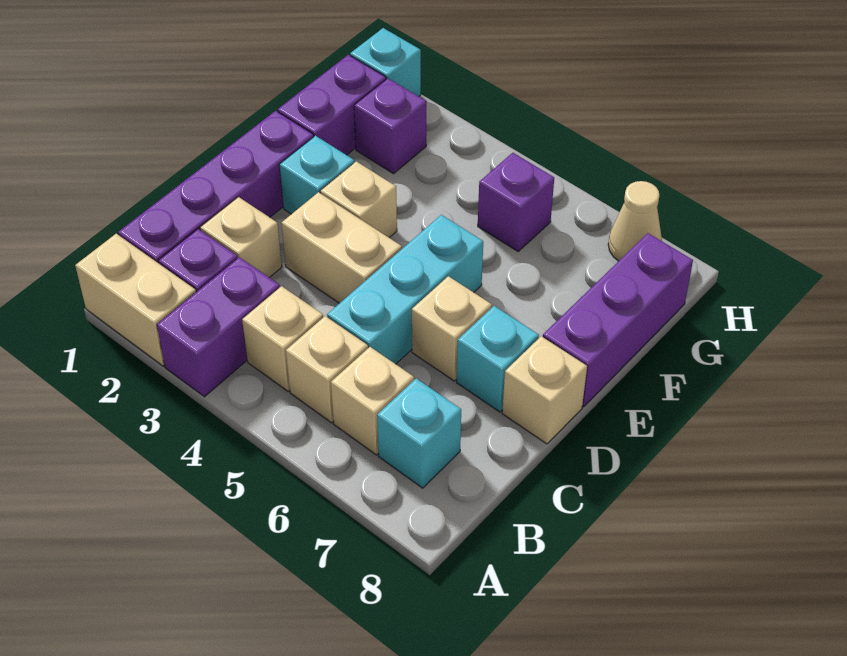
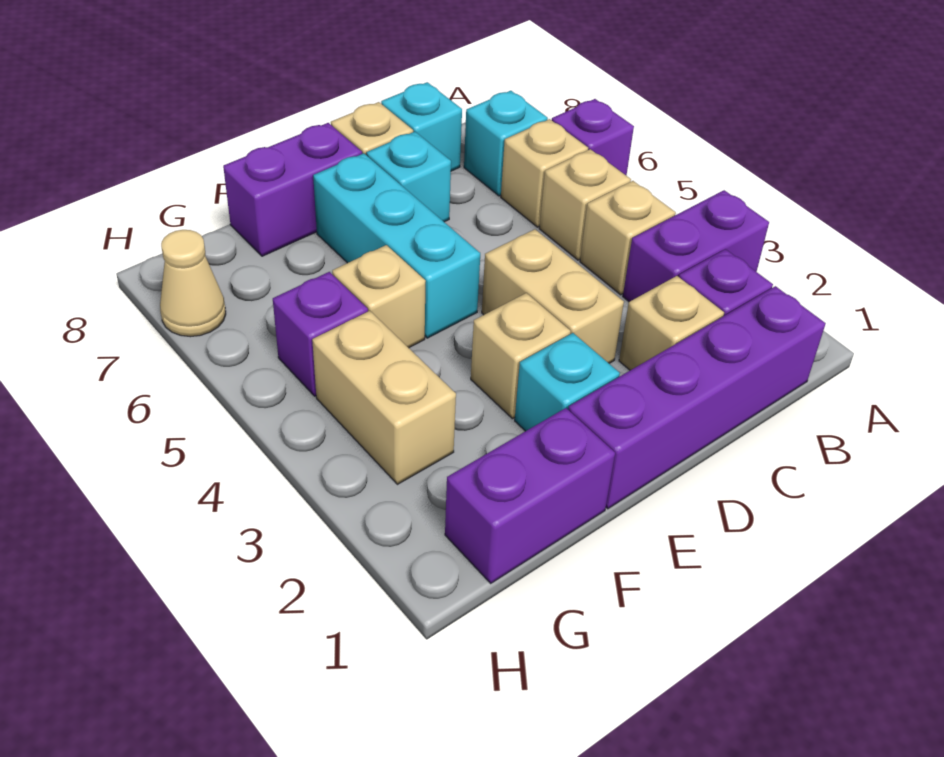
tan 1x2 brick [75,234,196,366] -> tan 1x2 brick moved to [312,311,456,484]
cyan 1x3 brick [327,215,483,364] -> cyan 1x3 brick turned to [313,153,480,338]
tan 1x1 brick [412,276,492,381] -> tan 1x1 brick moved to [332,245,426,348]
purple 1x3 brick [543,233,693,407] -> purple 1x2 brick [223,123,362,256]
purple 1x1 brick [354,78,426,174] -> purple 1x1 brick moved to [552,99,634,176]
cyan 1x1 brick [350,28,421,96] -> cyan 1x1 brick moved to [381,82,462,171]

